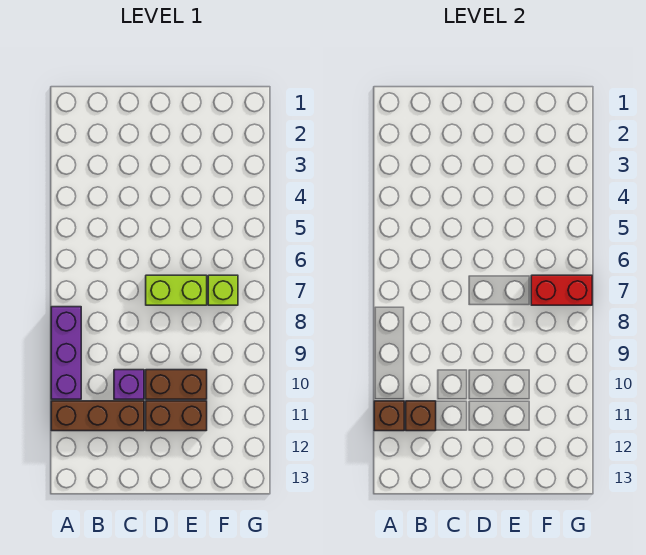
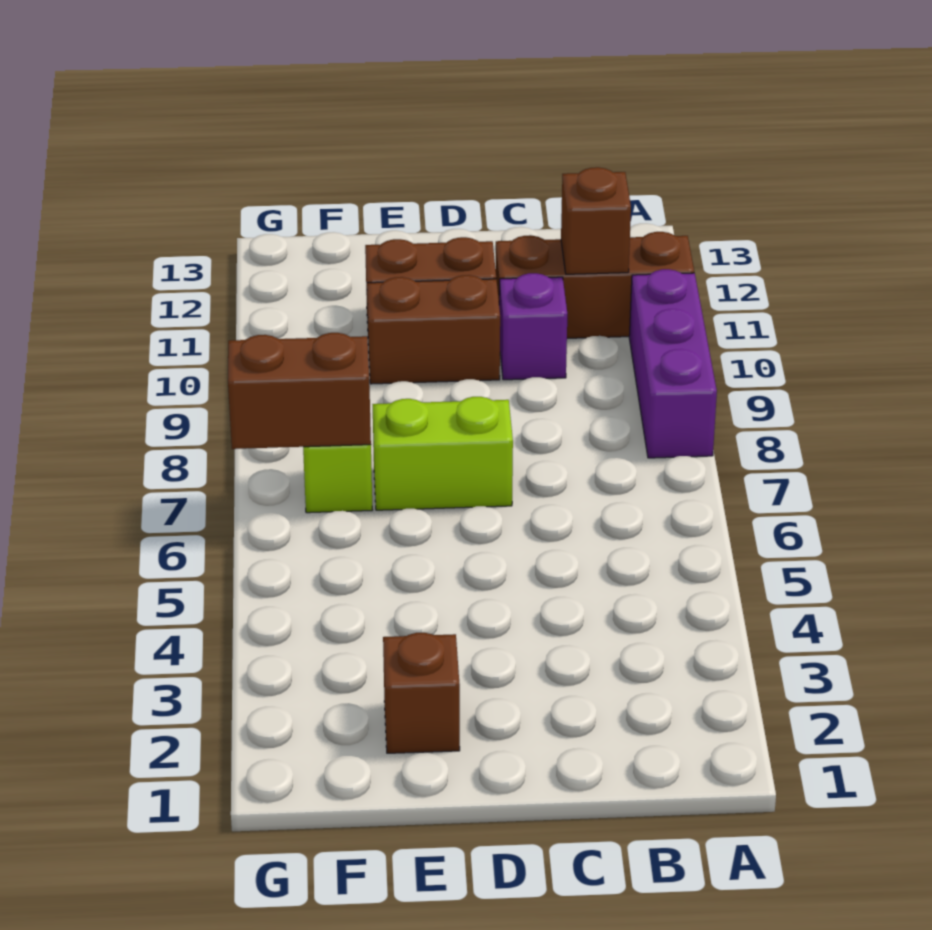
brown 1x1 brick [374,401,404,431] -> brown 1x1 brick moved to [383,633,460,753]
red 1x2 brick [531,275,592,305] -> brown 1x2 brick [228,333,371,449]

